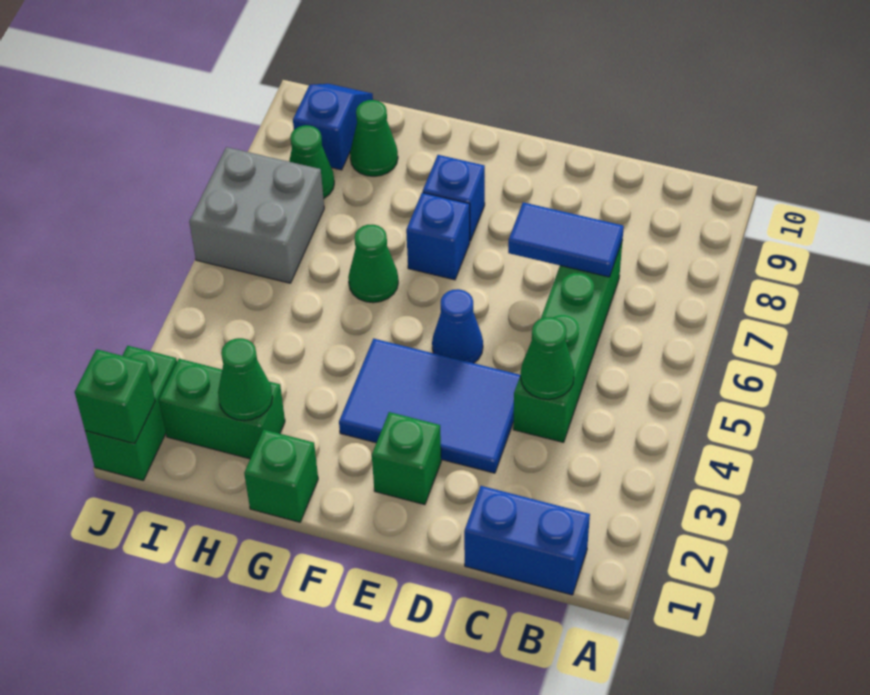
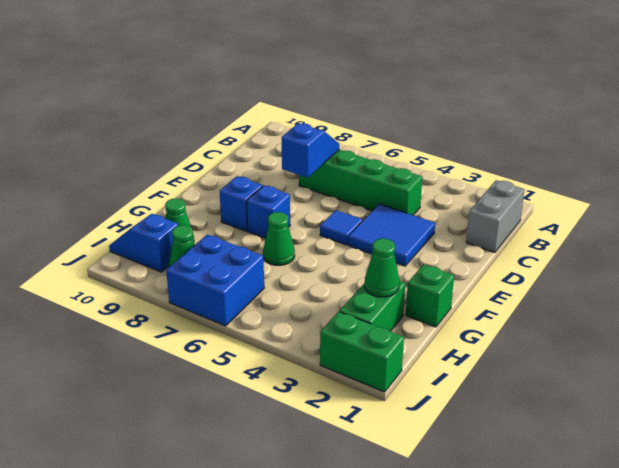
blue 1x2 brick [464,486,590,595] -> grey 1x2 brick [466,180,525,252]
green 1x1 cone [521,317,574,399] -> none
blue 1x2 tile [508,202,624,277] -> blue 1x2 slope [282,123,339,178]
blue 2x3 tile [339,339,520,473] -> blue 2x2 tile [348,204,435,266]
green 1x1 brick [372,412,441,505] -> none
blue 1x1 cone [432,289,483,363] -> blue 1x1 tile [320,210,362,245]
grey 2x2 brick [189,147,324,283] -> blue 2x2 brick [166,235,264,326]
green 1x1 brick [75,349,155,444] -> none

